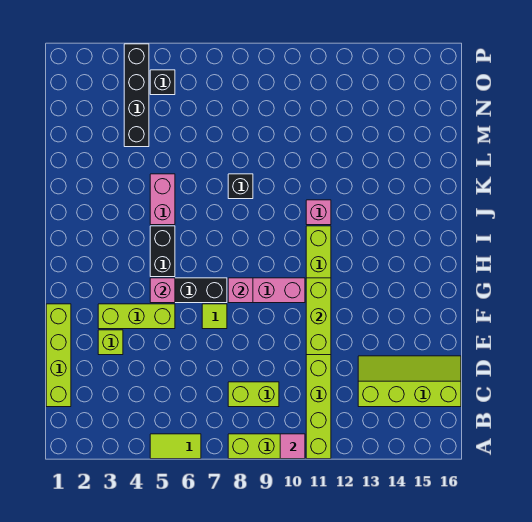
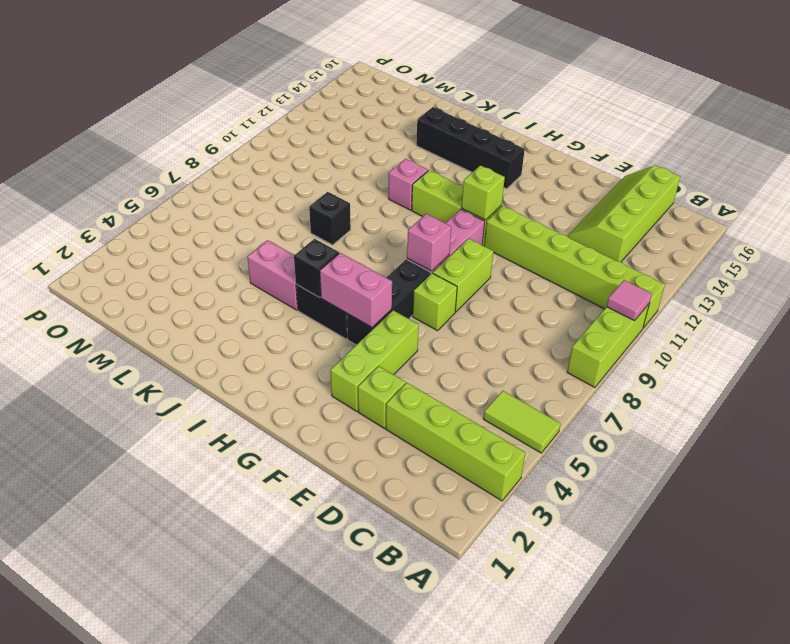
lime 1x2 tile [150,434,201,459] -> lime 1x2 tile turned to [484,391,561,453]
lime 1x4 brick [46,304,71,407] -> lime 1x4 brick moved to [386,383,525,501]
lime 1x2 brick [228,382,279,407] -> lime 1x2 brick moved to [433,238,493,312]
lime 1x3 brick [306,278,331,355] -> lime 1x1 brick [462,165,505,220]
lime 1x1 tile [202,304,227,329] -> lime 1x1 brick [413,273,457,331]
pink 1x1 brick [150,278,175,303] -> pink 1x2 brick [320,253,392,327]
black 1x4 brick [124,44,149,147] -> black 1x4 brick moved to [416,107,525,189]
black 1x1 brick [150,70,175,95] -> black 1x1 brick moved to [294,239,339,298]

